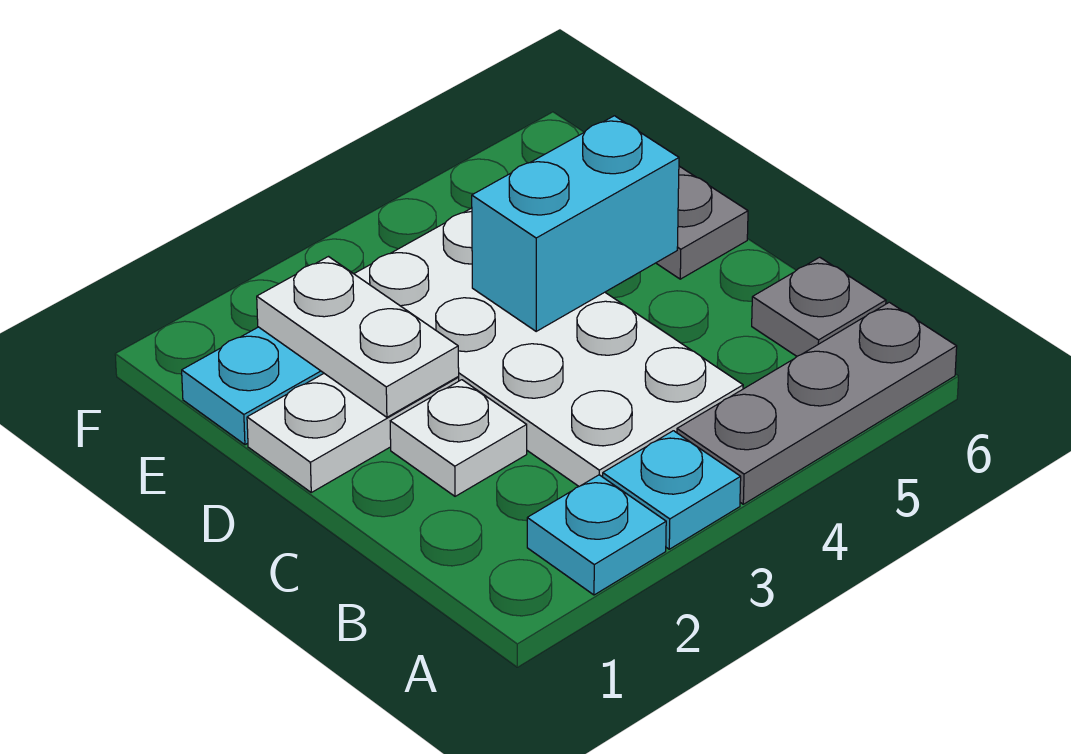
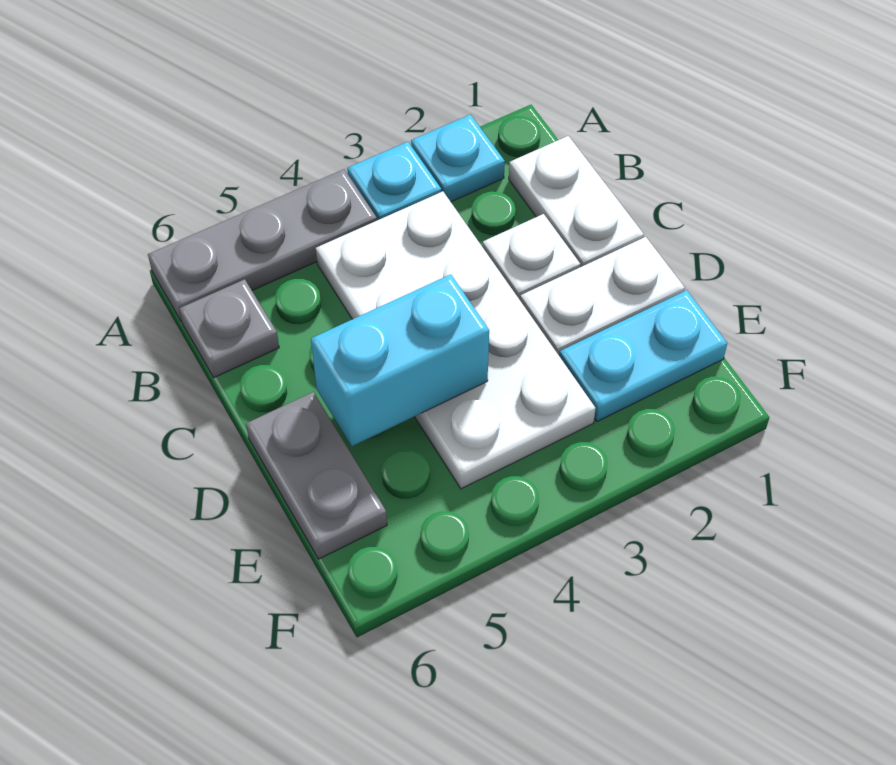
white 1x2 plate [257,257,459,417] -> white 1x2 plate moved to [509,136,644,267]

